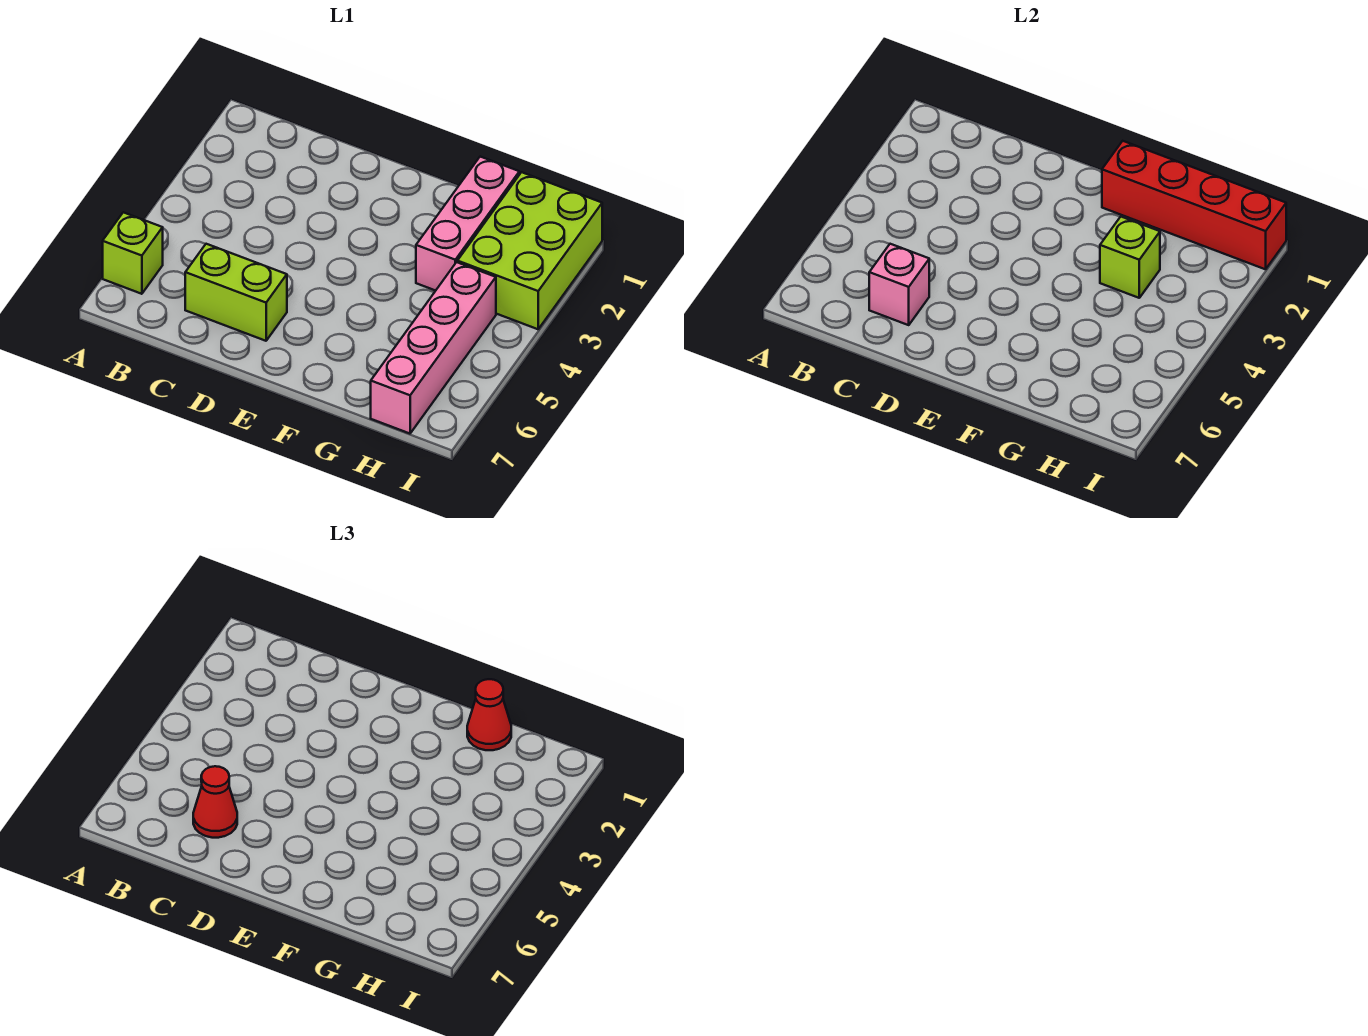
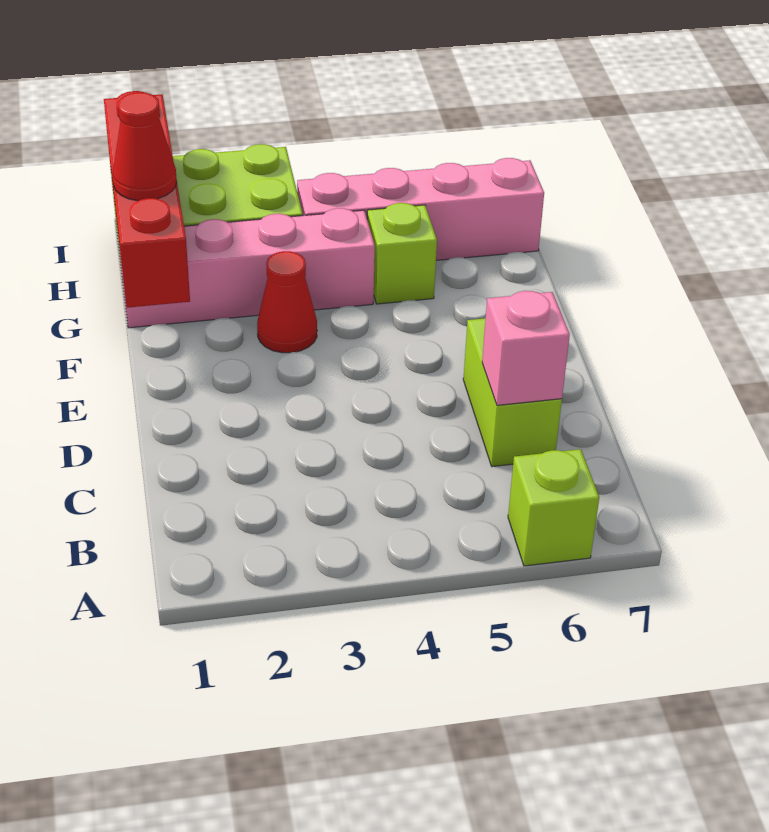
red 1x1 cone [193,766,237,838] -> red 1x1 cone moved to [257,251,317,353]
pink 1x3 brick [416,157,519,291] -> pink 1x4 brick [119,208,375,328]
lime 1x1 brick [1100,217,1160,298] -> lime 1x1 brick moved to [367,203,437,304]

